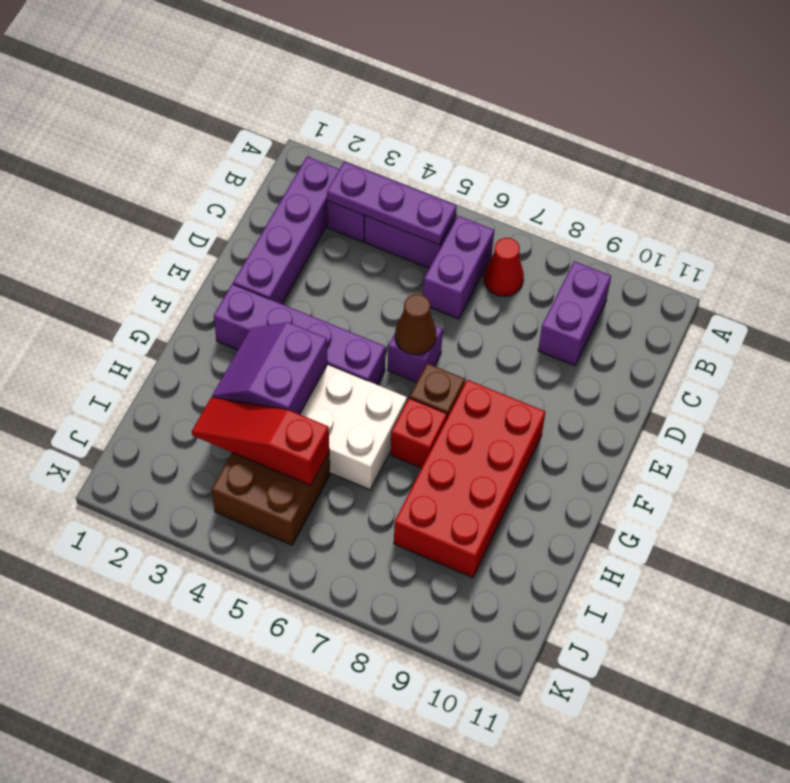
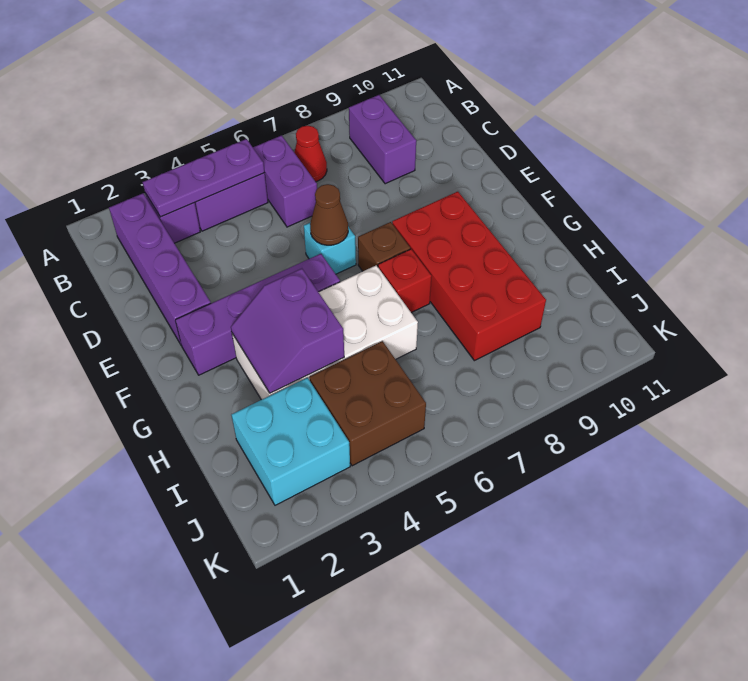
purple 1x1 brick [388,325,443,382] -> cyan 1x1 brick [304,223,356,274]
none -> cyan 2x2 brick [231,378,350,505]
red 1x3 slope [192,397,329,486] -> none

